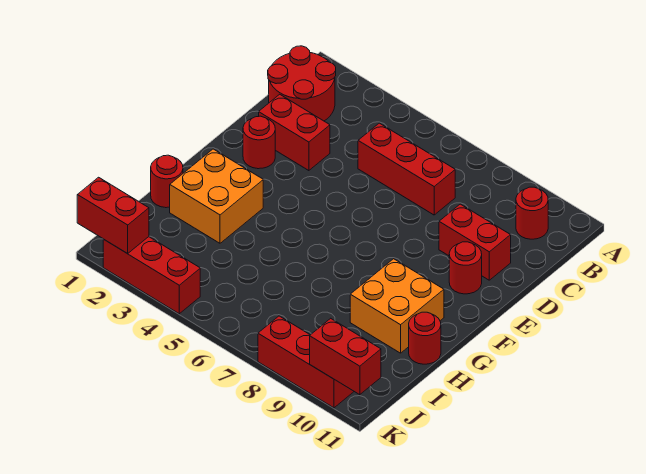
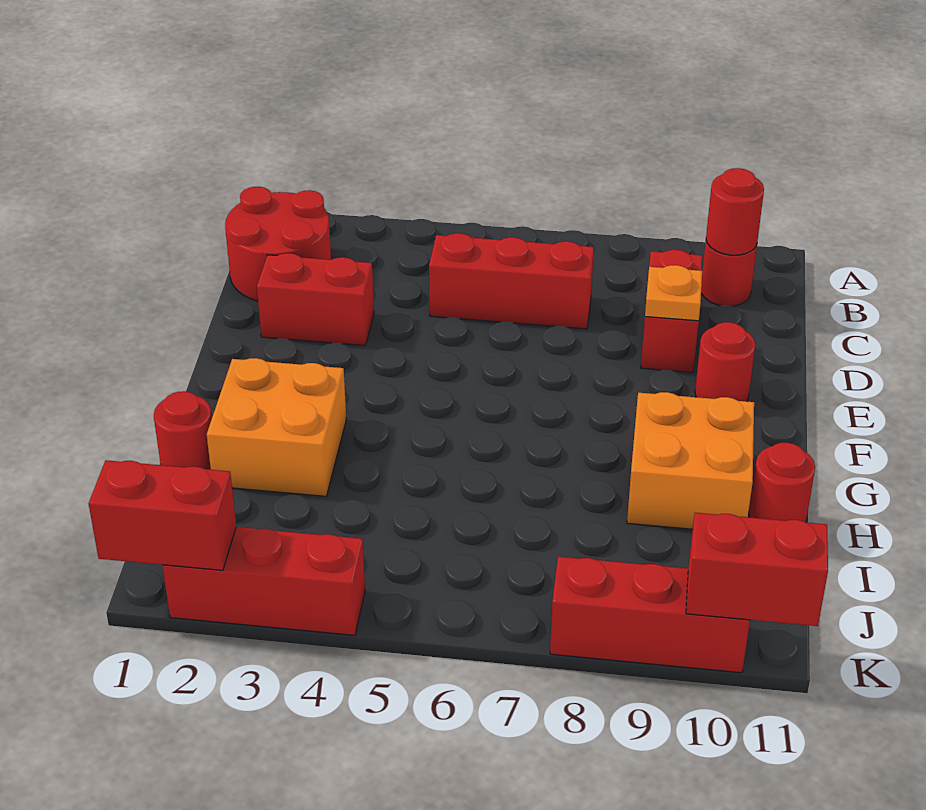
red 1x2 brick [439,204,511,280] -> red 1x2 brick turned to [641,250,702,372]
none -> orange 1x1 plate [645,265,702,321]
red 1x1 round brick [243,116,275,169] -> red 1x1 round brick moved to [706,168,764,255]

